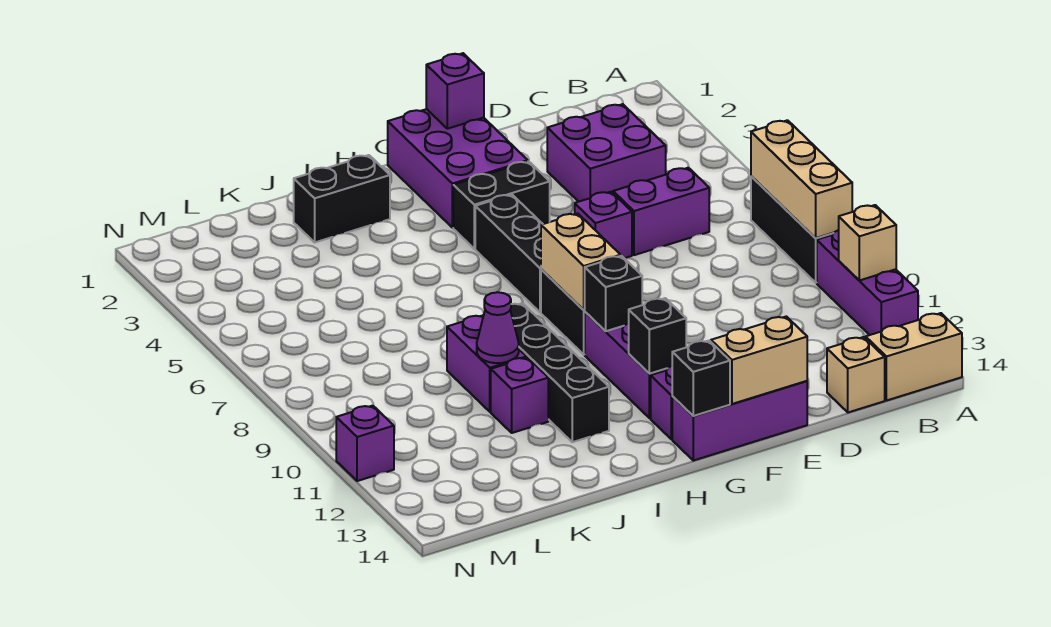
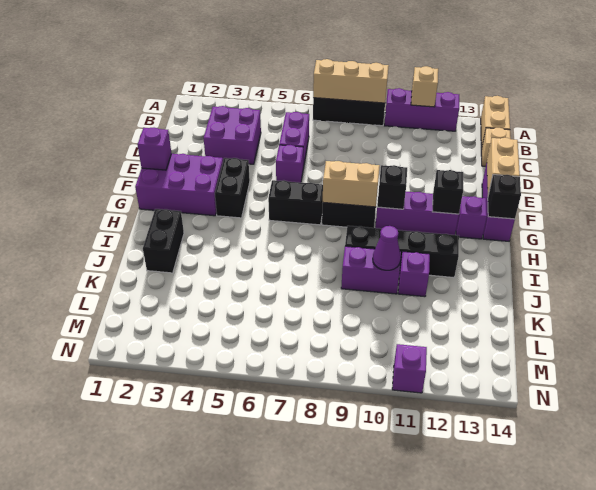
black 1x3 brick [475,195,542,312] -> black 1x2 brick [268,180,323,225]

